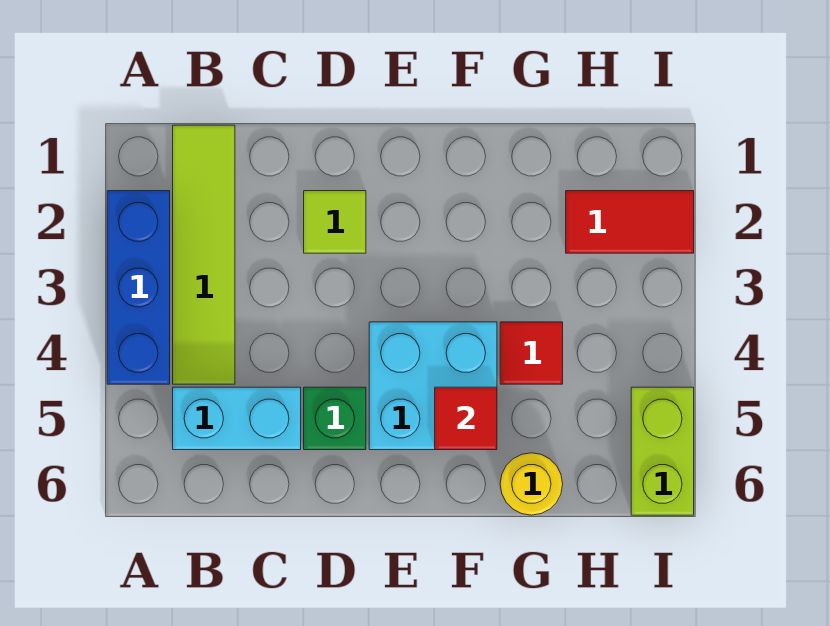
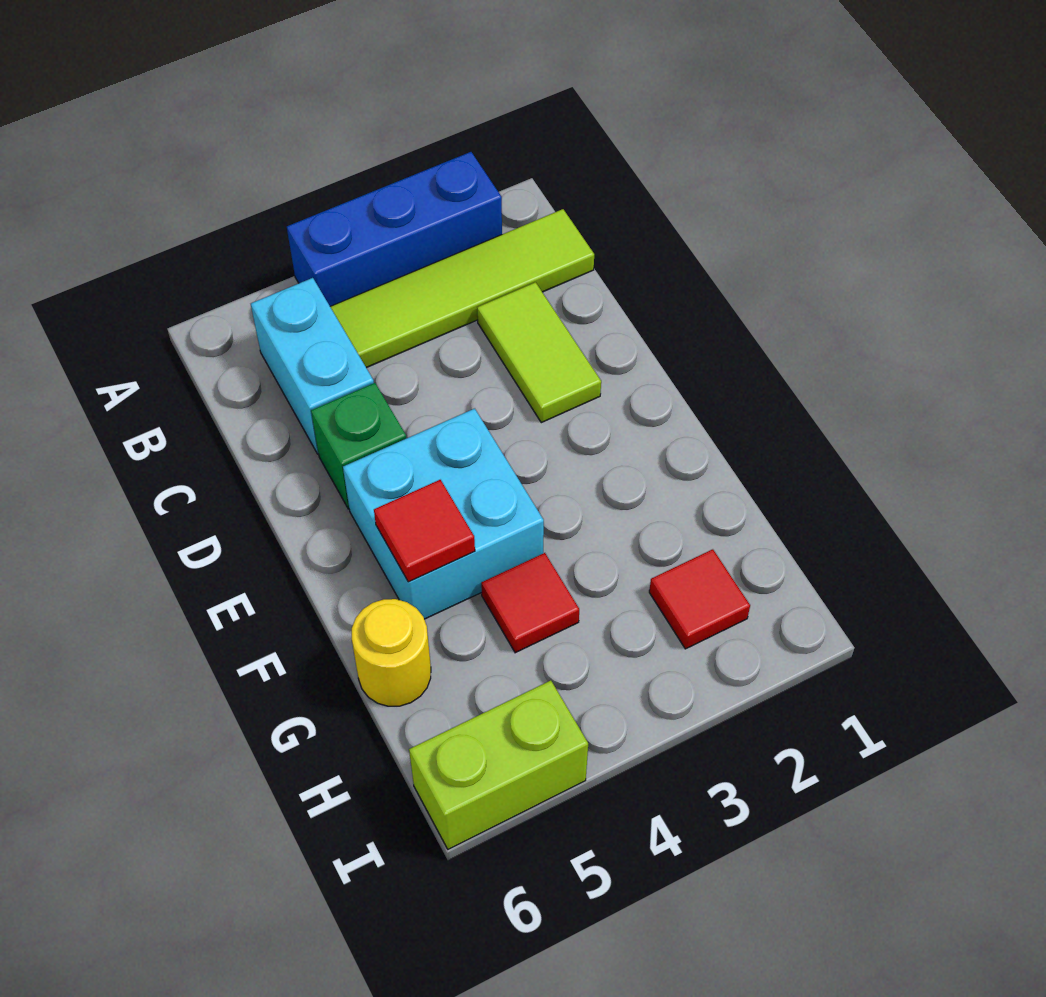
lime 1x1 tile [304,191,366,253] -> lime 1x2 tile [477,282,601,423]
red 1x2 tile [566,191,694,253] -> red 1x1 tile [649,549,750,649]

